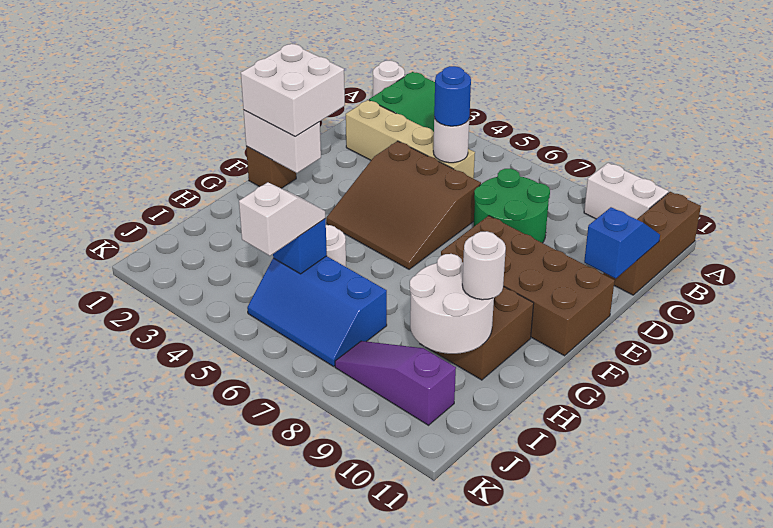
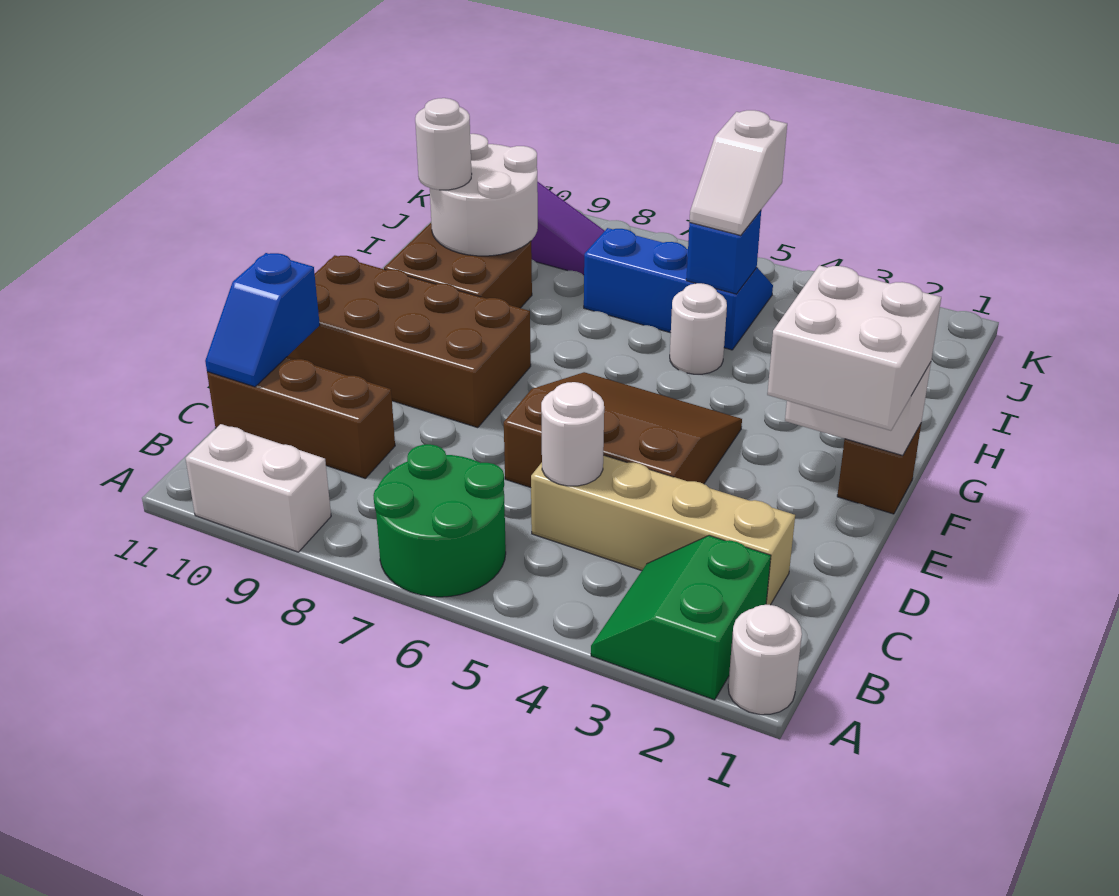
brown 1x3 brick [603,192,701,295] -> brown 1x3 brick turned to [207,357,395,478]
blue 1x1 round brick [434,66,471,126] -> none
green 2x2 round brick [473,169,550,243] -> green 2x2 round brick moved to [373,444,506,597]

